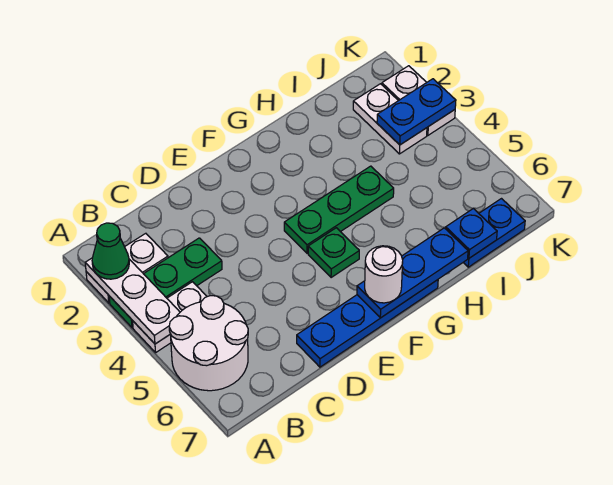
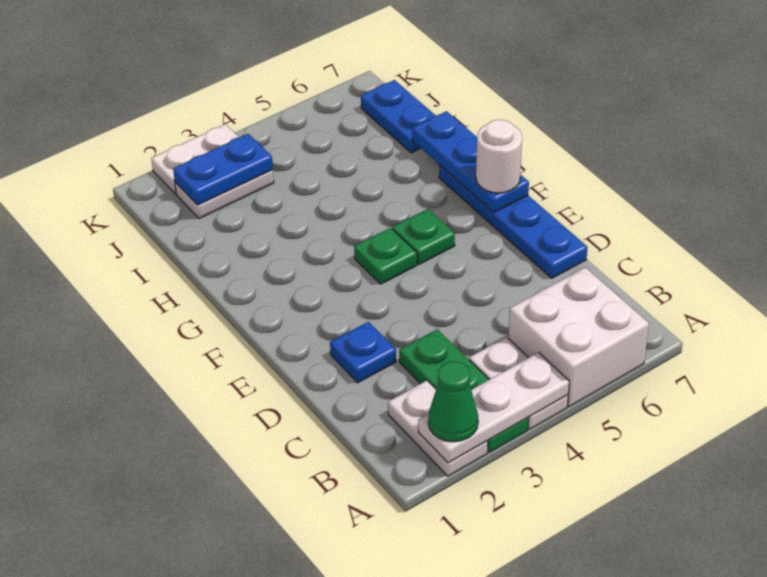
white 2x2 round brick [169,296,248,391] -> white 2x2 brick [508,267,649,407]
green 1x3 plate [284,166,394,253] -> green 1x1 plate [354,228,417,284]
blue 1x1 plate [446,209,497,258] -> blue 1x1 plate moved to [330,322,396,383]
blue 1x2 plate [377,79,456,145] -> blue 1x2 plate turned to [173,134,273,205]

